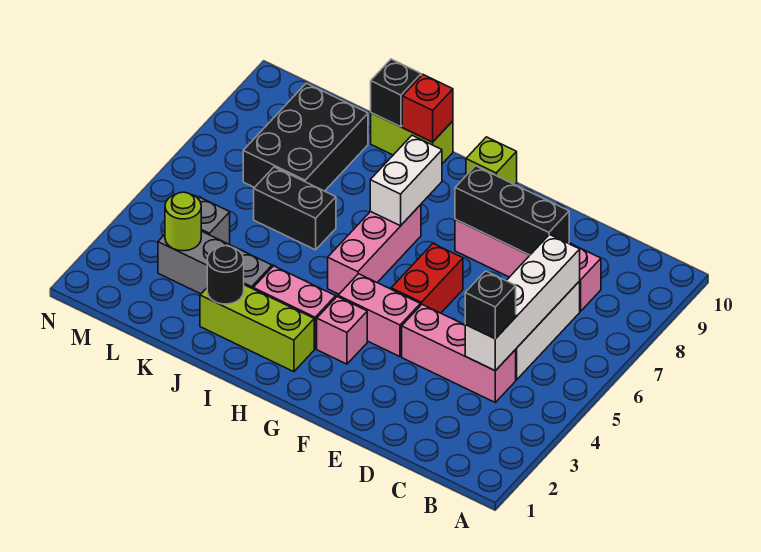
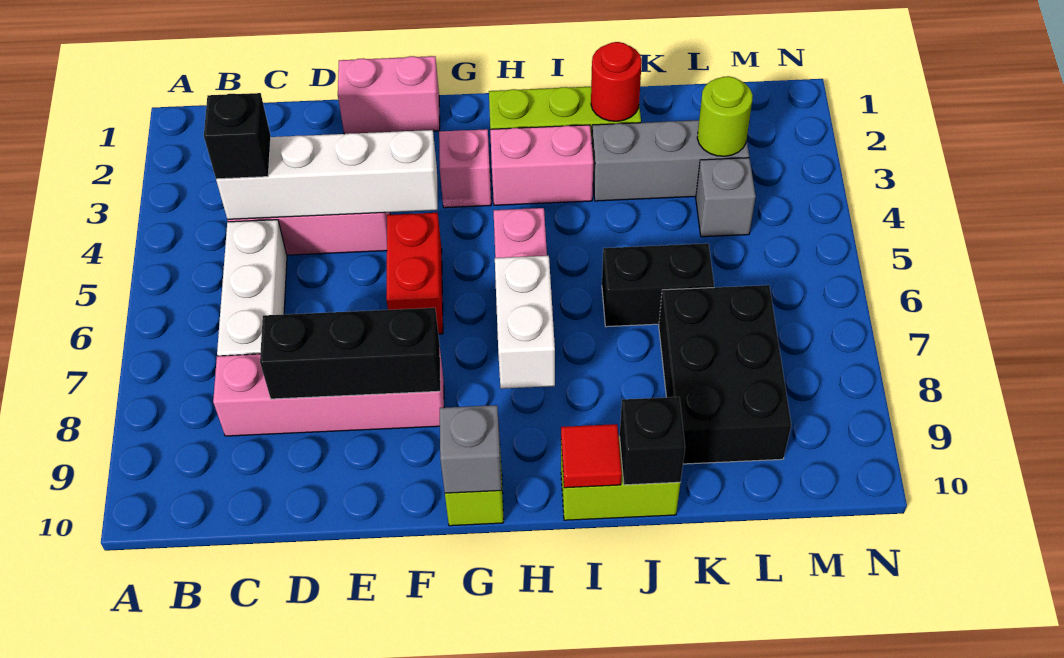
white 1x4 brick [465,235,580,371] -> white 1x4 brick turned to [216,130,438,219]
pink 1x2 brick [338,274,420,357] -> pink 1x2 brick moved to [338,56,440,134]
none -> grey 1x1 brick [440,405,502,493]
red 1x1 brick [402,75,453,142] -> red 1x1 tile [561,424,622,488]
black 1x1 round brick [207,246,244,304] -> red 1x1 round brick [591,42,642,121]

